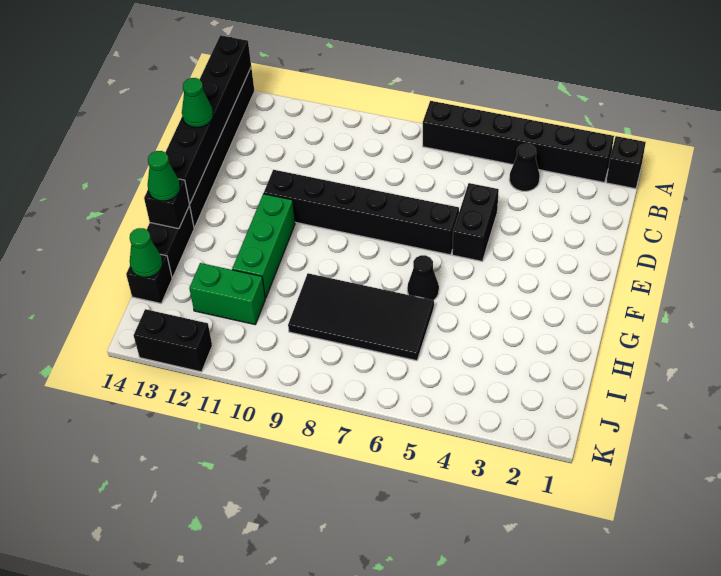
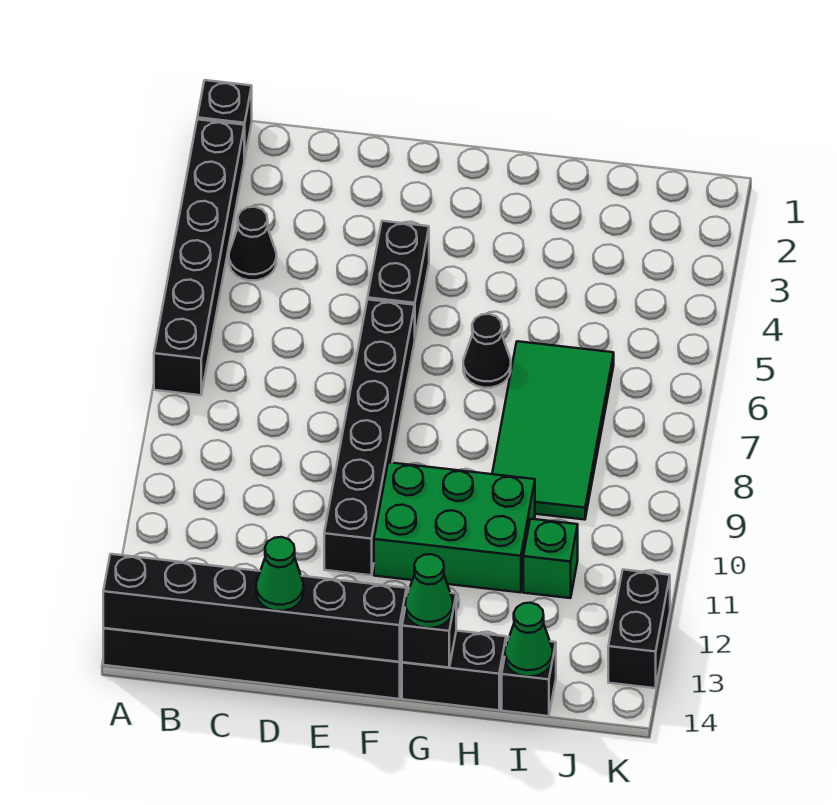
black 1x2 brick [452,183,499,261] -> black 1x2 brick turned to [368,221,429,337]
green 1x3 brick [232,194,295,298] -> green 2x3 brick [374,462,535,592]
black 2x4 tile [288,273,434,361] -> green 2x4 tile [492,341,614,520]
green 1x2 brick [189,263,265,324] -> green 1x1 brick [523,519,578,598]

